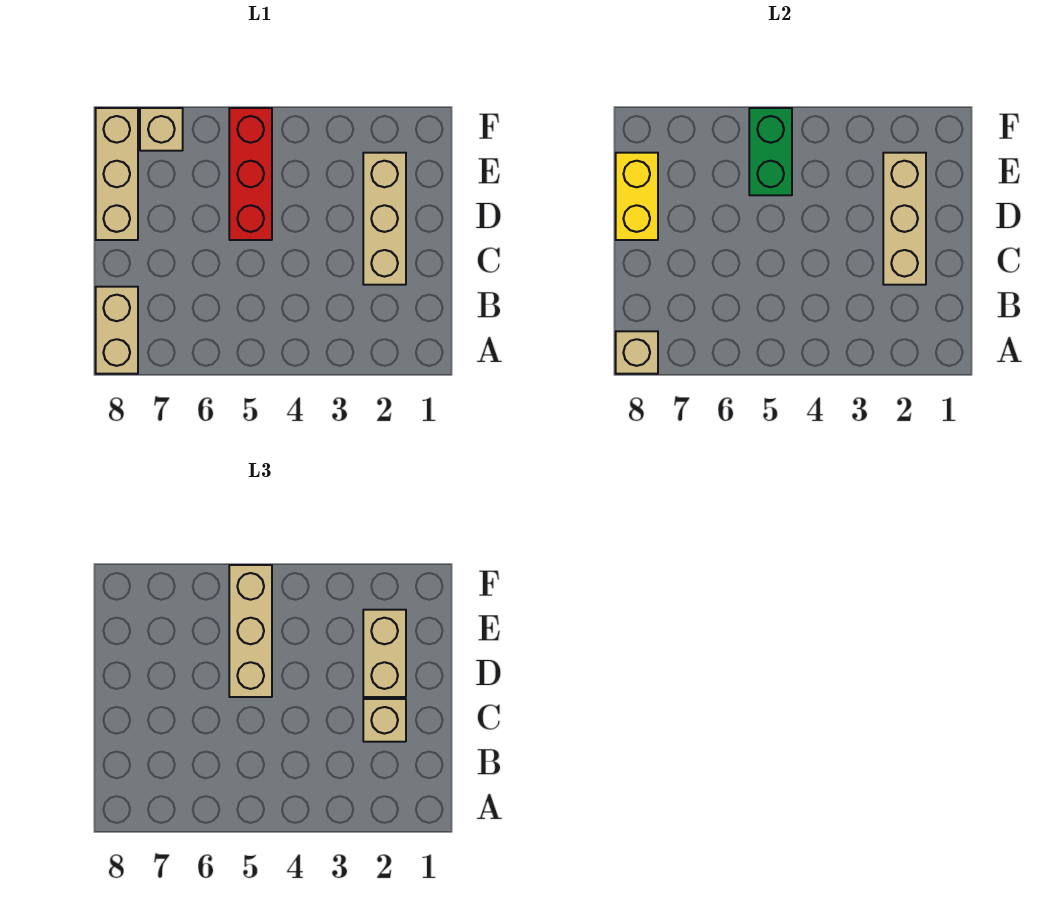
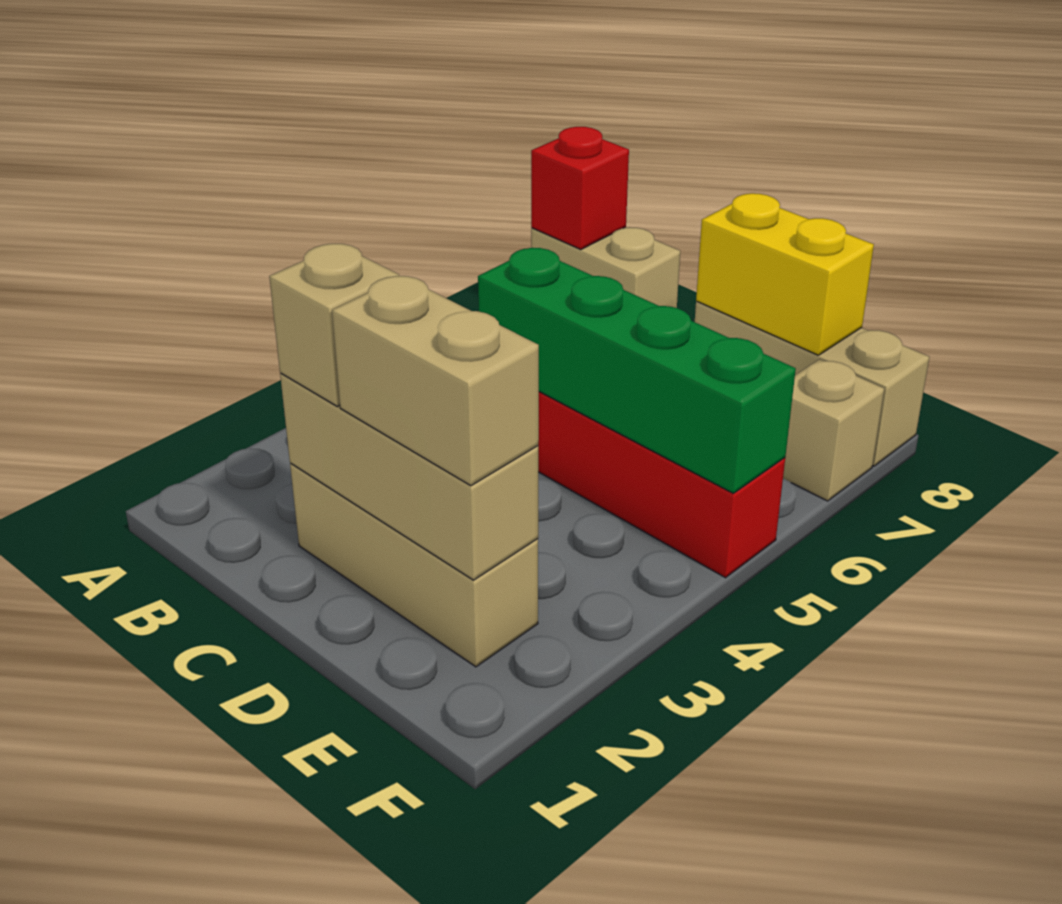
tan 1x1 brick [616,331,658,374] -> red 1x1 brick [531,127,629,250]
tan 1x3 brick [229,565,272,697] -> none
green 1x2 brick [749,108,792,195] -> green 1x4 brick [478,248,796,493]

